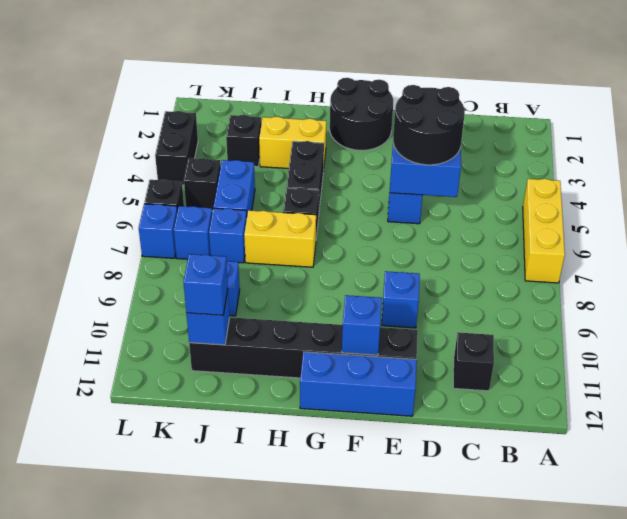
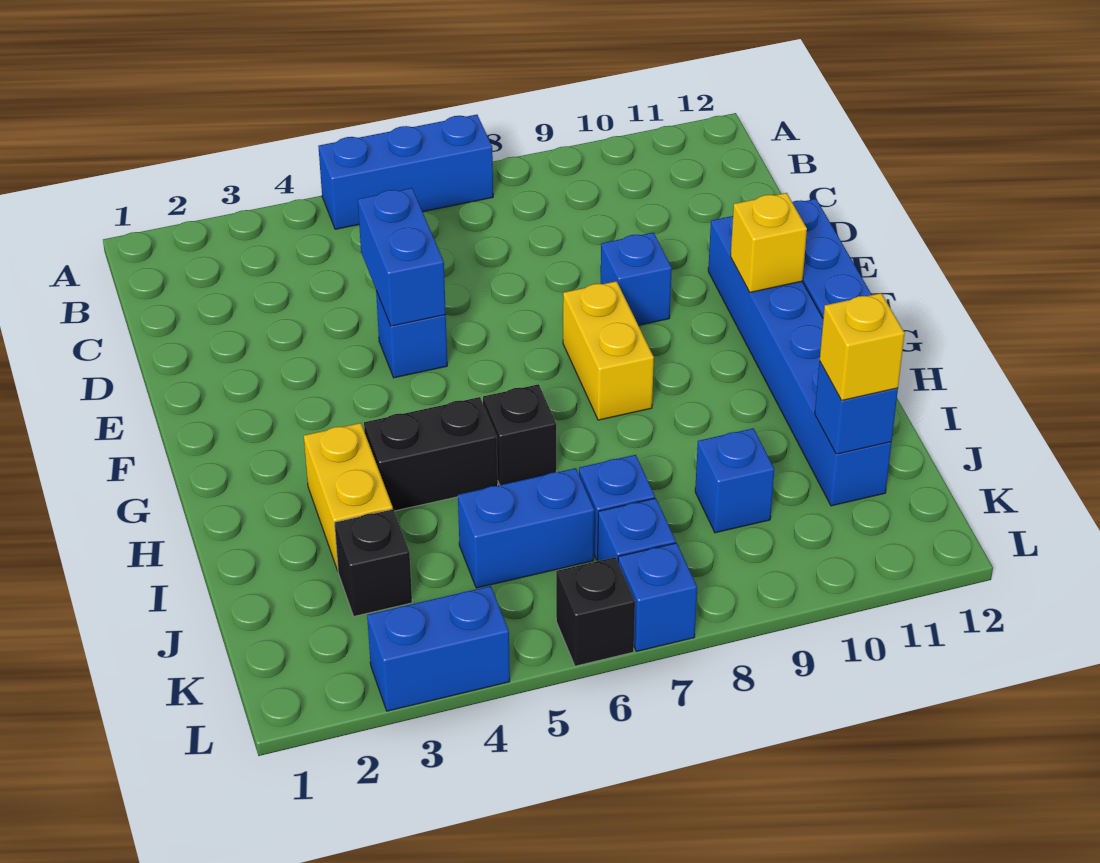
yellow 1x3 brick [523,179,565,283] -> blue 1x3 brick [318,115,493,229]
black 1x1 brick [453,332,494,391] -> none
black 2x2 round brick [393,85,465,165] -> none
black 1x6 brick [189,317,418,378] -> blue 1x6 brick [708,216,892,506]
black 2x2 round brick [330,78,393,150] -> none
blue 1x1 brick [342,295,382,355] -> yellow 1x1 brick [731,193,807,292]
yellow 1x2 brick [244,210,316,267] -> yellow 1x2 brick moved to [563,281,654,420]
blue 1x1 brick [184,254,228,315] -> yellow 1x1 brick [820,293,905,400]
black 1x1 brick [184,158,221,211] -> none
black 1x2 brick [155,111,198,185] -> blue 1x2 brick [367,586,510,711]

